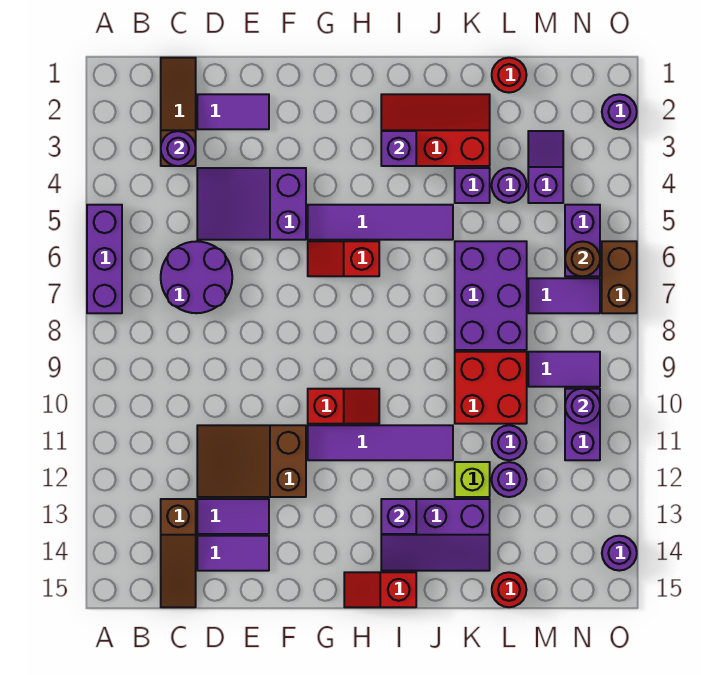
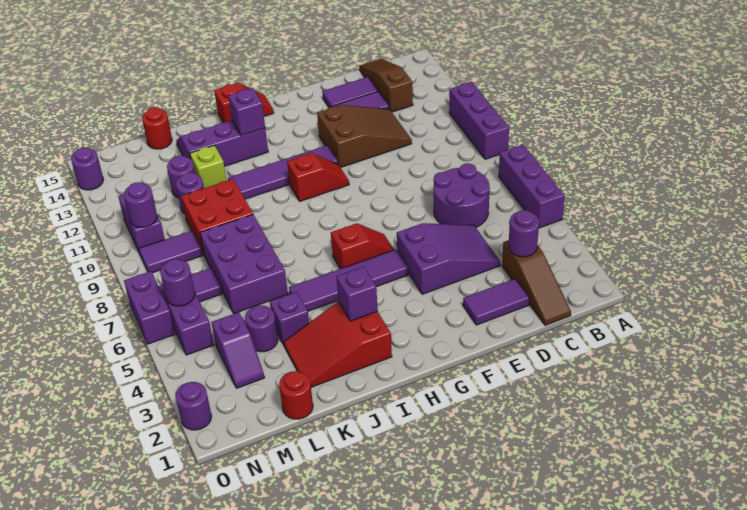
none -> purple 1x3 brick [449,82,509,159]
red 1x2 slope [308,389,379,424] -> red 1x2 slope turned to [287,153,349,201]
red 2x3 slope [381,94,490,166] -> red 2x3 slope turned to [284,302,392,387]
brown 1x1 round brick [565,242,600,276] -> purple 1x1 round brick [160,259,195,306]
brown 1x2 brick [602,241,637,313] -> purple 1x2 brick [124,271,175,344]

